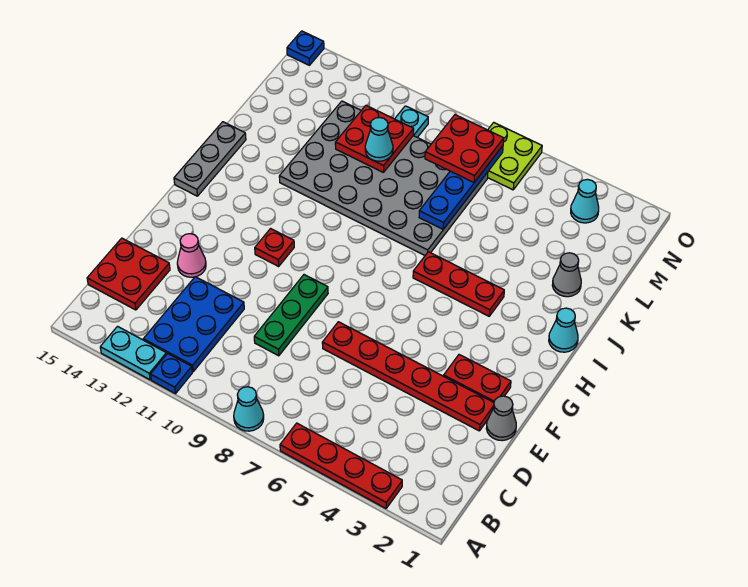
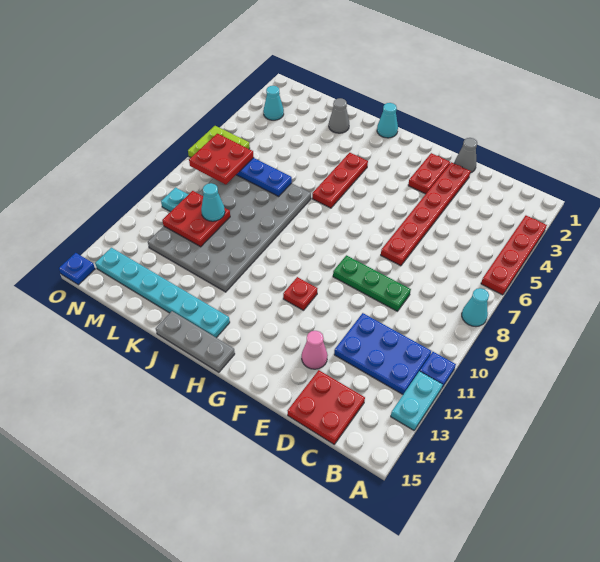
none -> cyan 1x6 plate [95,248,230,338]

